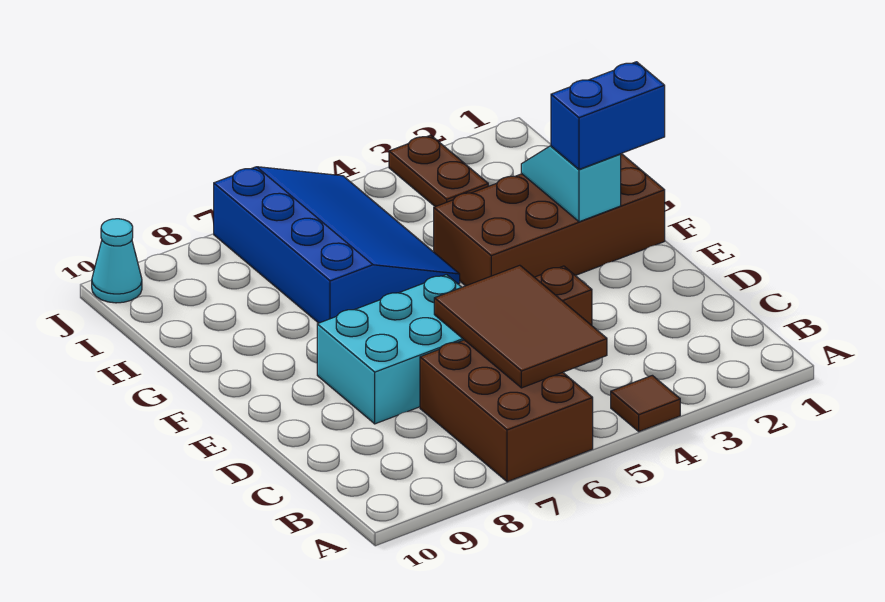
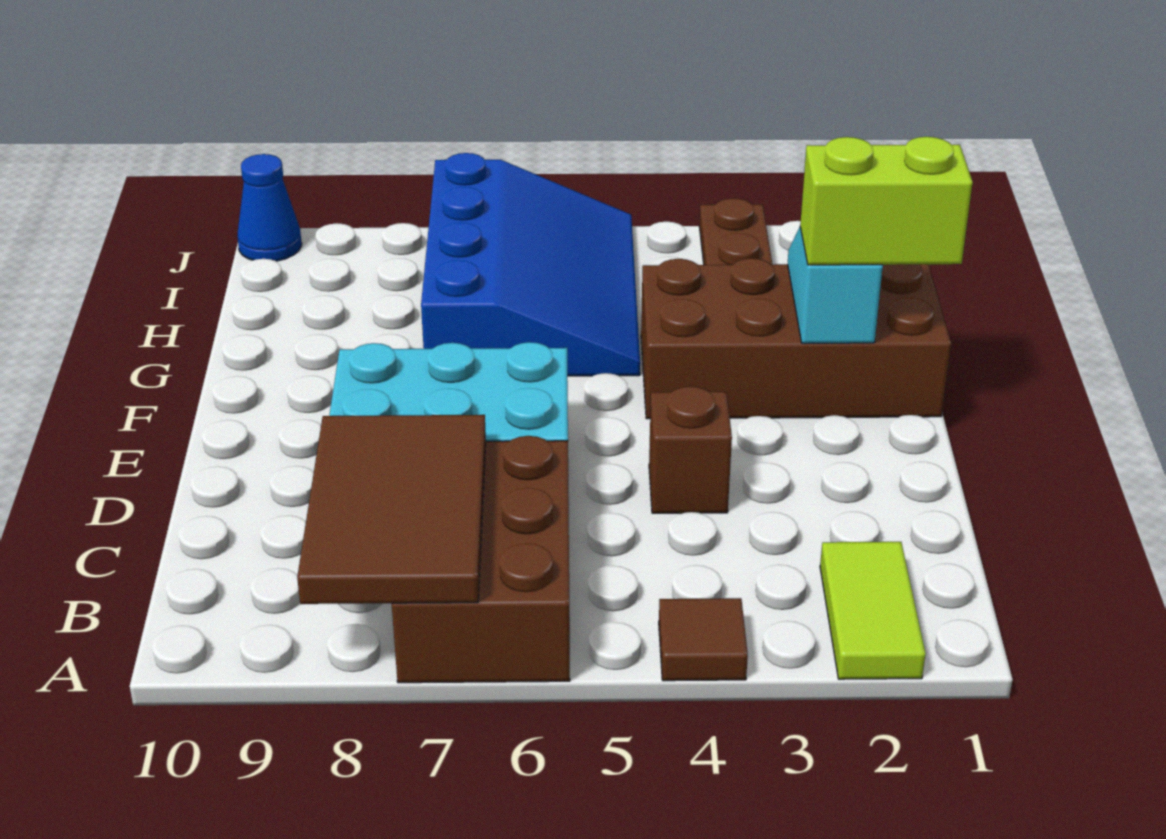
none -> lime 1x2 tile [820,542,926,679]
brown 2x3 tile [434,265,607,388] -> brown 2x3 tile moved to [297,415,486,604]
blue 1x2 brick [551,62,665,169] -> lime 1x2 brick [800,137,973,265]
cyan 1x1 cone [92,219,142,303] -> blue 1x1 cone [237,154,302,261]

